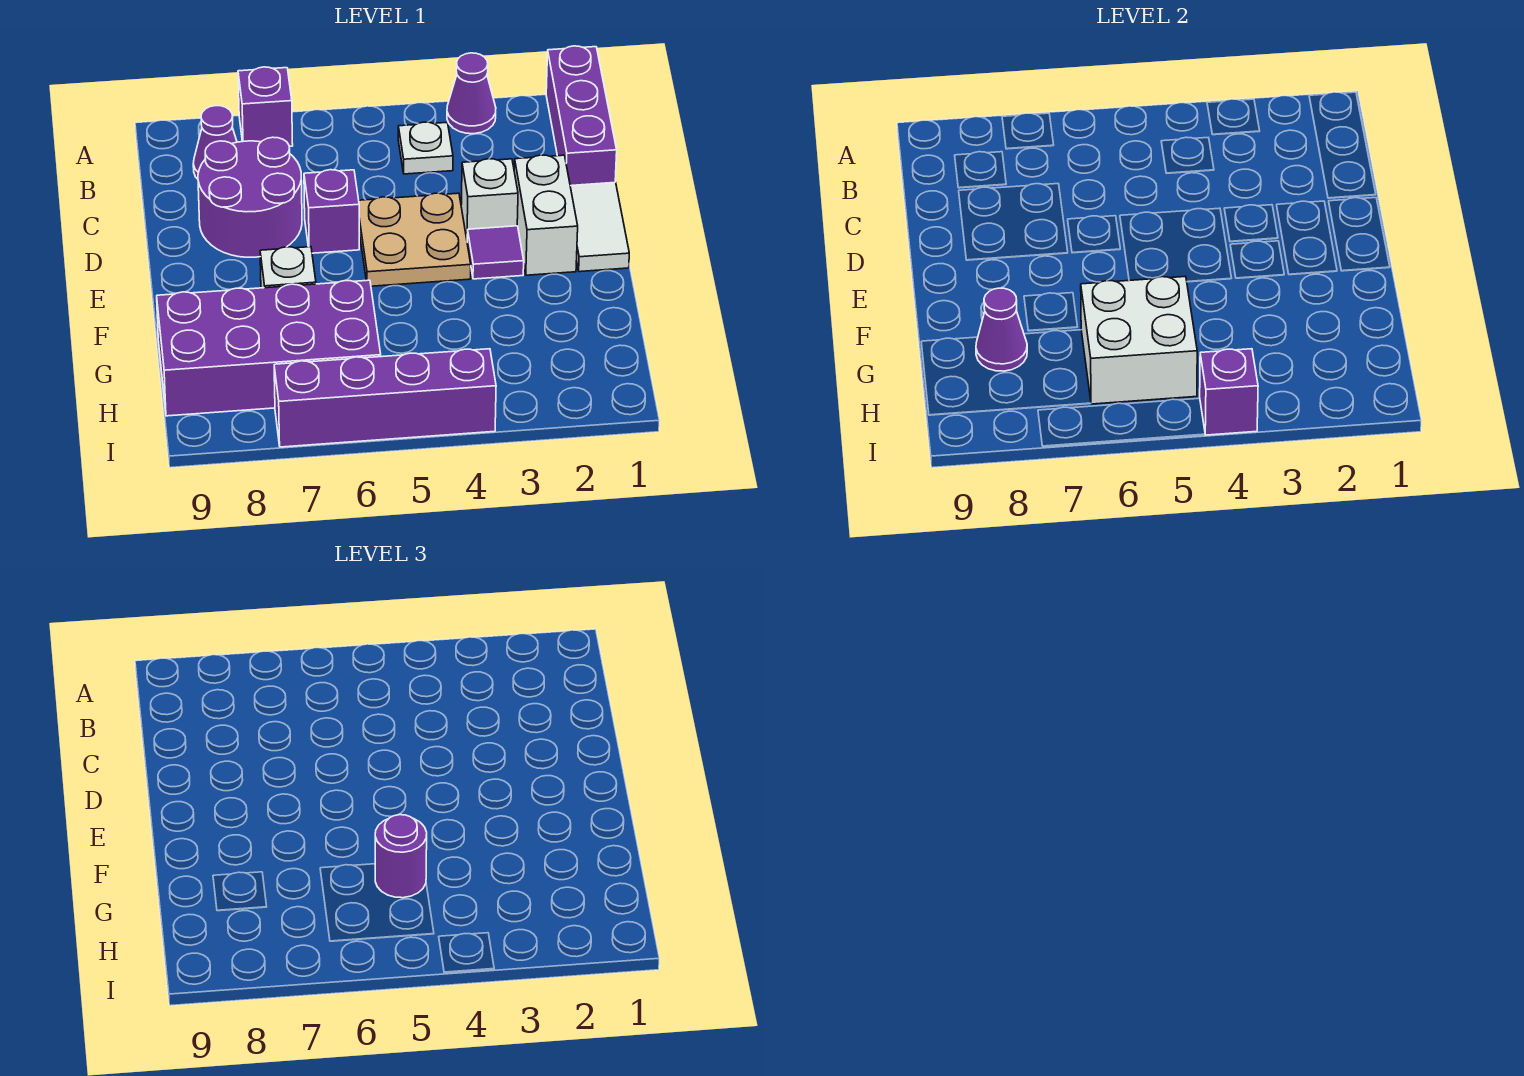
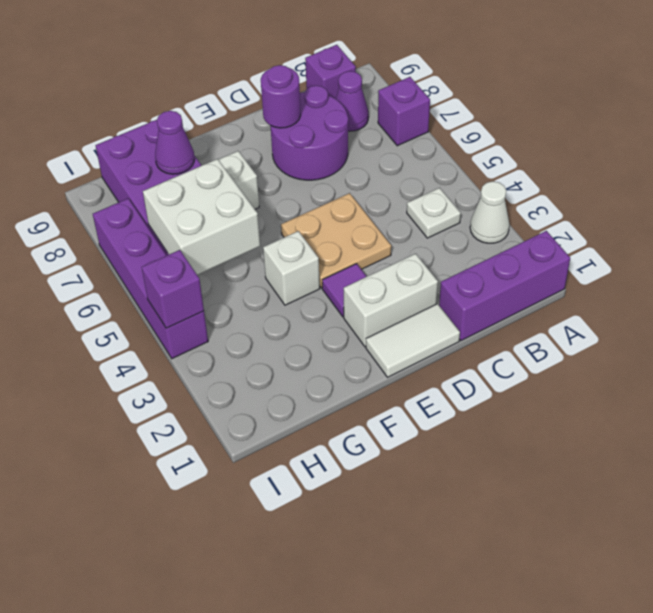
purple 1x1 cone [447,53,496,134] -> white 1x1 cone [470,181,510,243]
white 1x1 brick [461,159,518,238] -> white 1x1 brick moved to [263,231,320,305]
purple 1x1 brick [304,170,359,253] -> purple 1x1 brick moved to [305,45,356,99]
purple 1x1 round brick [375,815,427,898] -> purple 1x1 round brick moved to [261,65,301,128]

